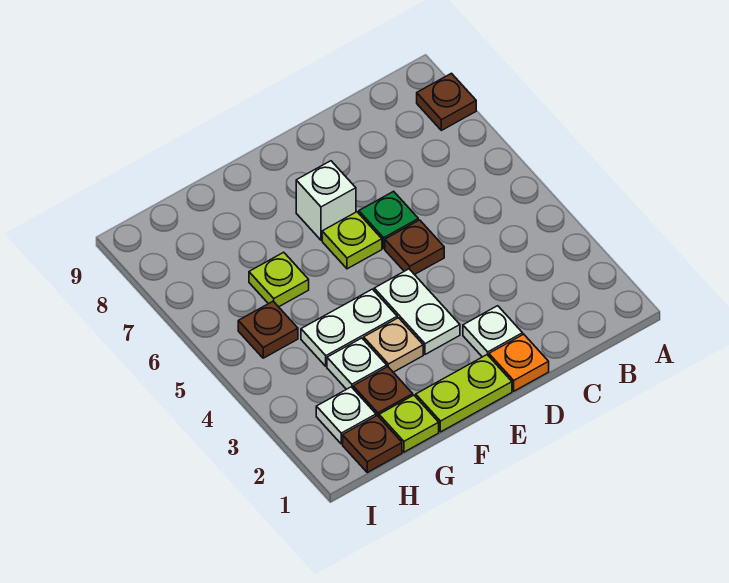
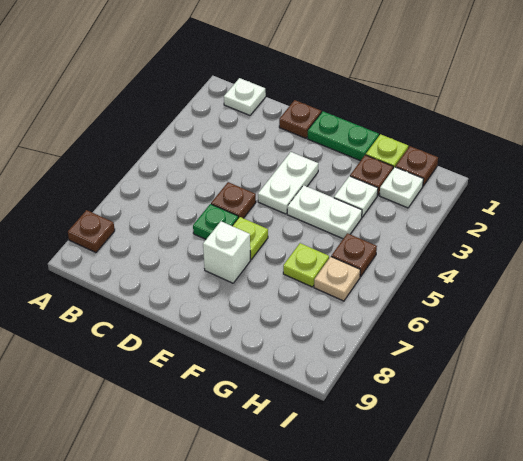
orange 1x1 plate [489,334,549,391] -> brown 1x1 plate [279,100,321,138]
white 1x1 plate [463,306,523,357] -> white 1x1 plate moved to [224,78,266,115]
lime 1x2 plate [416,355,512,432] -> green 1x2 plate [308,112,379,161]
tan 1x1 plate [364,318,423,372] -> tan 1x1 plate moved to [314,257,360,301]

